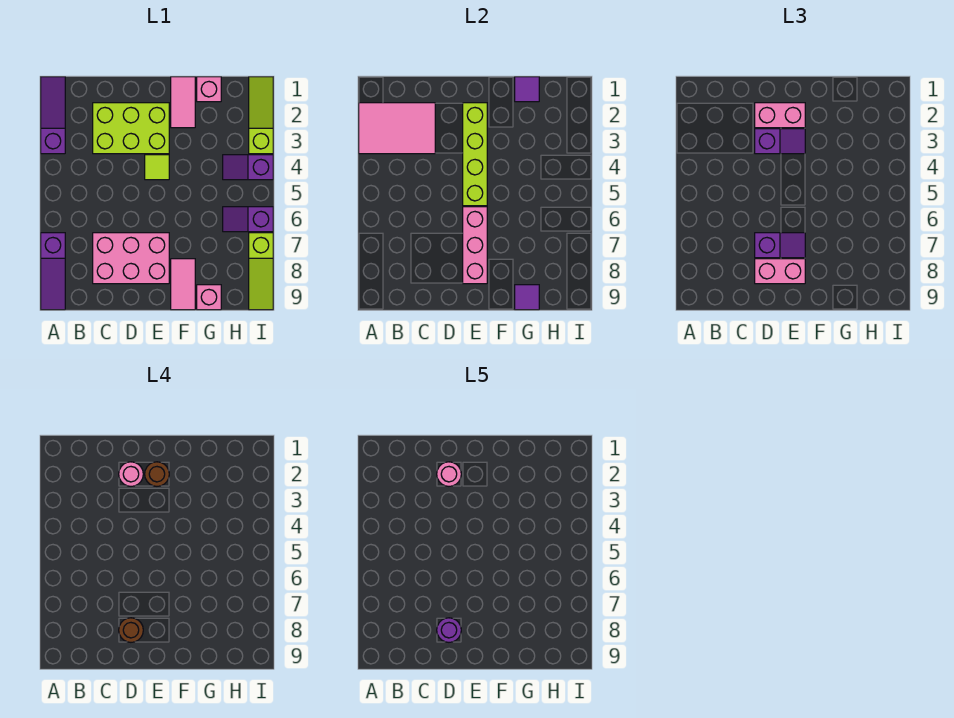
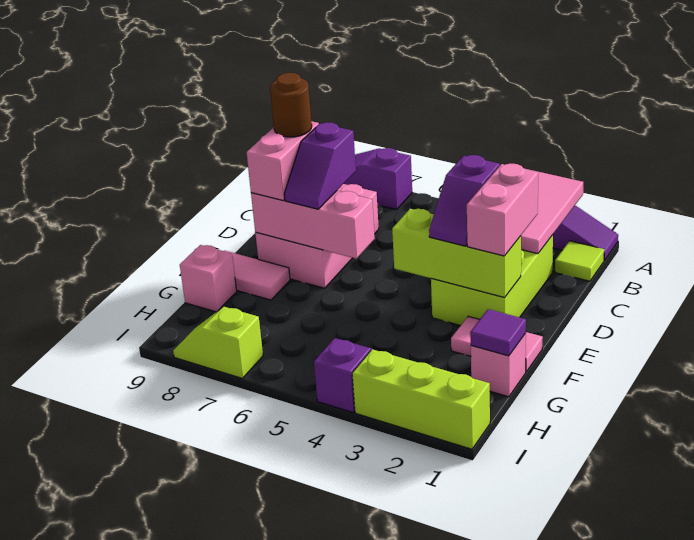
pink 1x1 round brick [119,462,143,486] -> none
pink 1x1 round brick [437,462,461,486] -> none
purple 1x1 round brick [437,618,461,642] -> none
lime 1x4 brick [463,103,487,206] -> lime 1x3 brick [392,209,521,298]
brown 1x1 round brick [145,462,169,486] -> none
lime 1x1 tile [145,155,169,180] -> lime 1x1 tile moved to [555,241,604,281]
purple 1x1 tile [515,285,539,310] -> none
purple 1x2 slope [223,207,273,232] -> none
lime 1x3 slope [249,77,273,154] -> lime 1x3 brick [352,349,490,449]
lime 1x3 slope [249,233,273,310] -> lime 1x2 slope [173,307,263,378]

